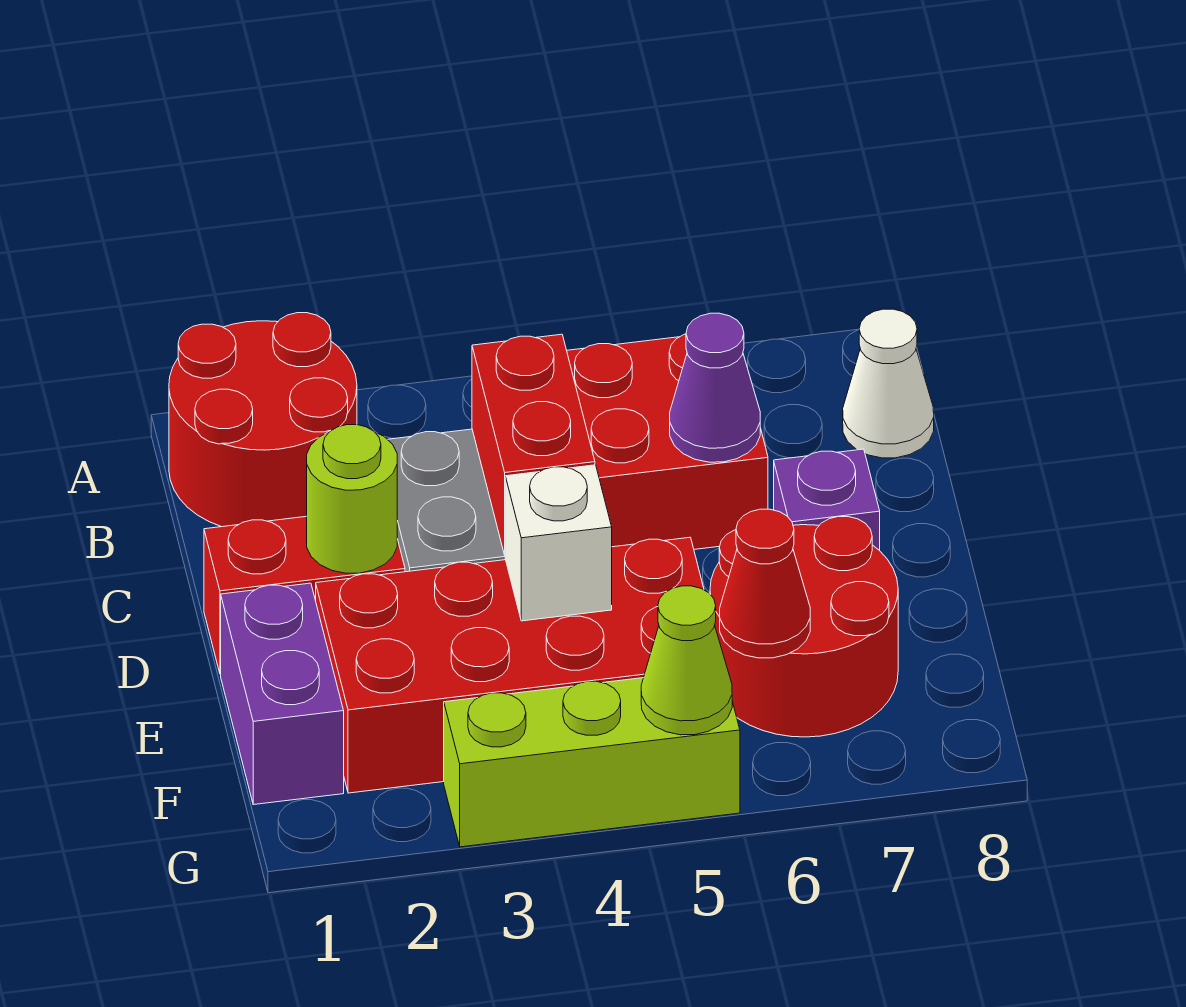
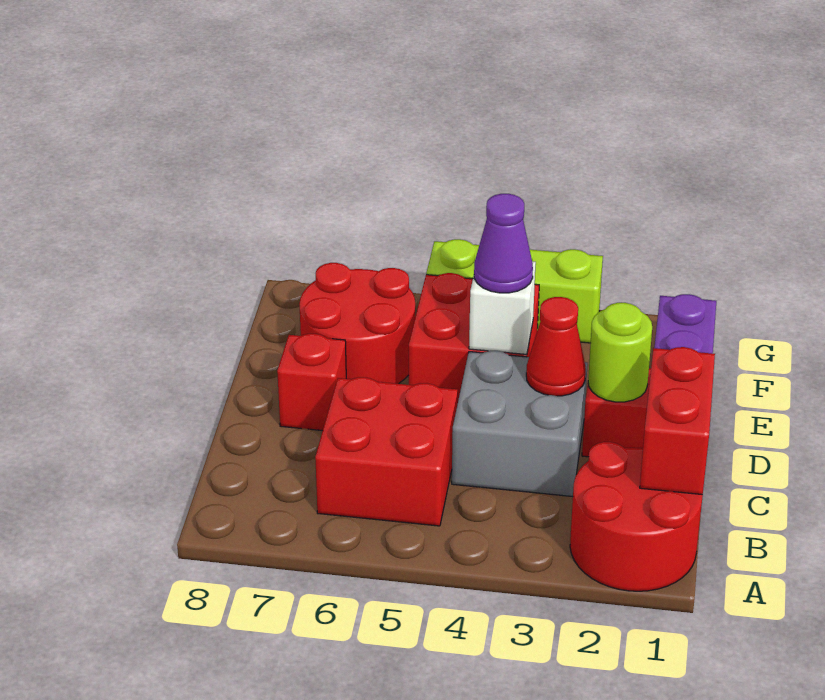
white 1x1 cone [843,309,934,458] -> none
red 1x2 brick [472,334,595,555] -> red 1x2 brick moved to [640,347,715,495]
purple 1x1 cone [670,313,760,462] -> purple 1x1 cone moved to [474,194,533,293]
purple 1x1 brick [774,449,880,551] -> red 1x1 brick [277,334,346,431]
red 2x4 brick [316,537,704,793] -> red 2x2 brick [409,273,539,404]
red 1x1 cone [720,509,810,658] -> red 1x1 cone moved to [526,297,586,396]
lime 1x1 cone [641,586,732,735] -> none

